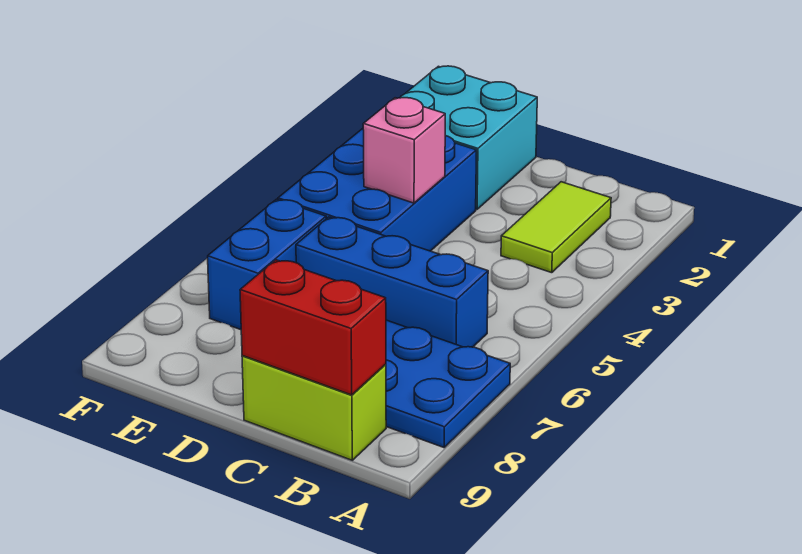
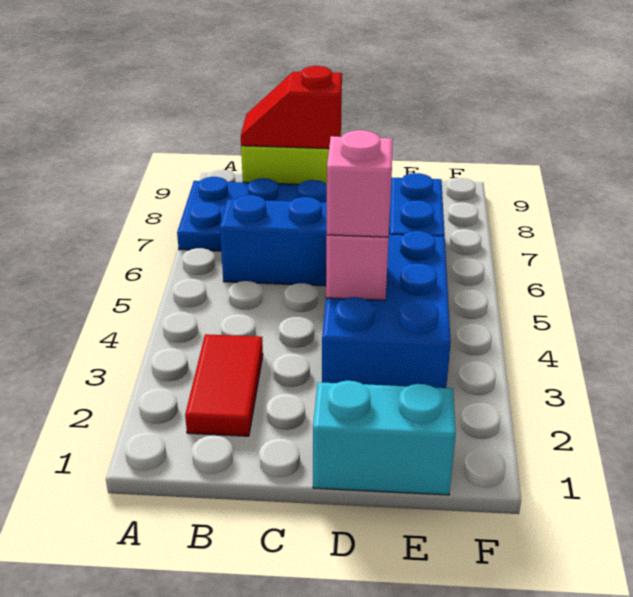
lime 1x2 tile [501,182,611,273] -> red 1x2 tile [185,334,263,436]
red 1x2 brick [240,260,386,395] -> red 1x2 slope [241,66,342,149]
cyan 2x2 brick [400,66,537,209] -> cyan 1x2 brick [313,381,456,495]
none -> pink 1x1 brick [326,130,393,237]

